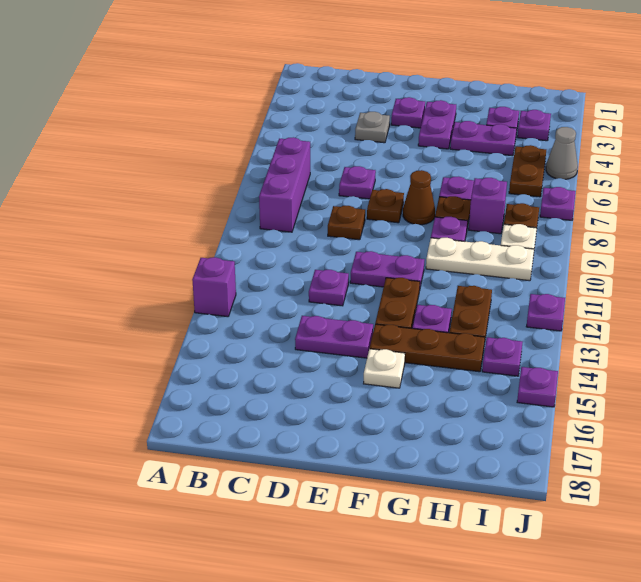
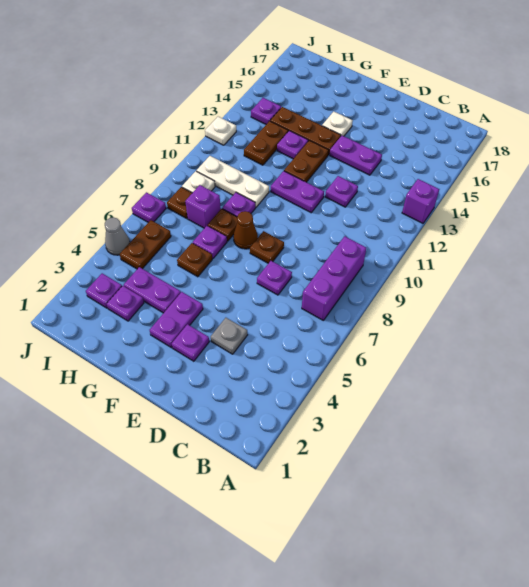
brown 1x1 plate [328,206,365,240] -> brown 1x1 plate moved to [177,243,212,277]
purple 1x1 plate [526,294,565,331] -> white 1x1 plate [205,117,236,145]
purple 1x1 plate [517,367,558,407] -> none

